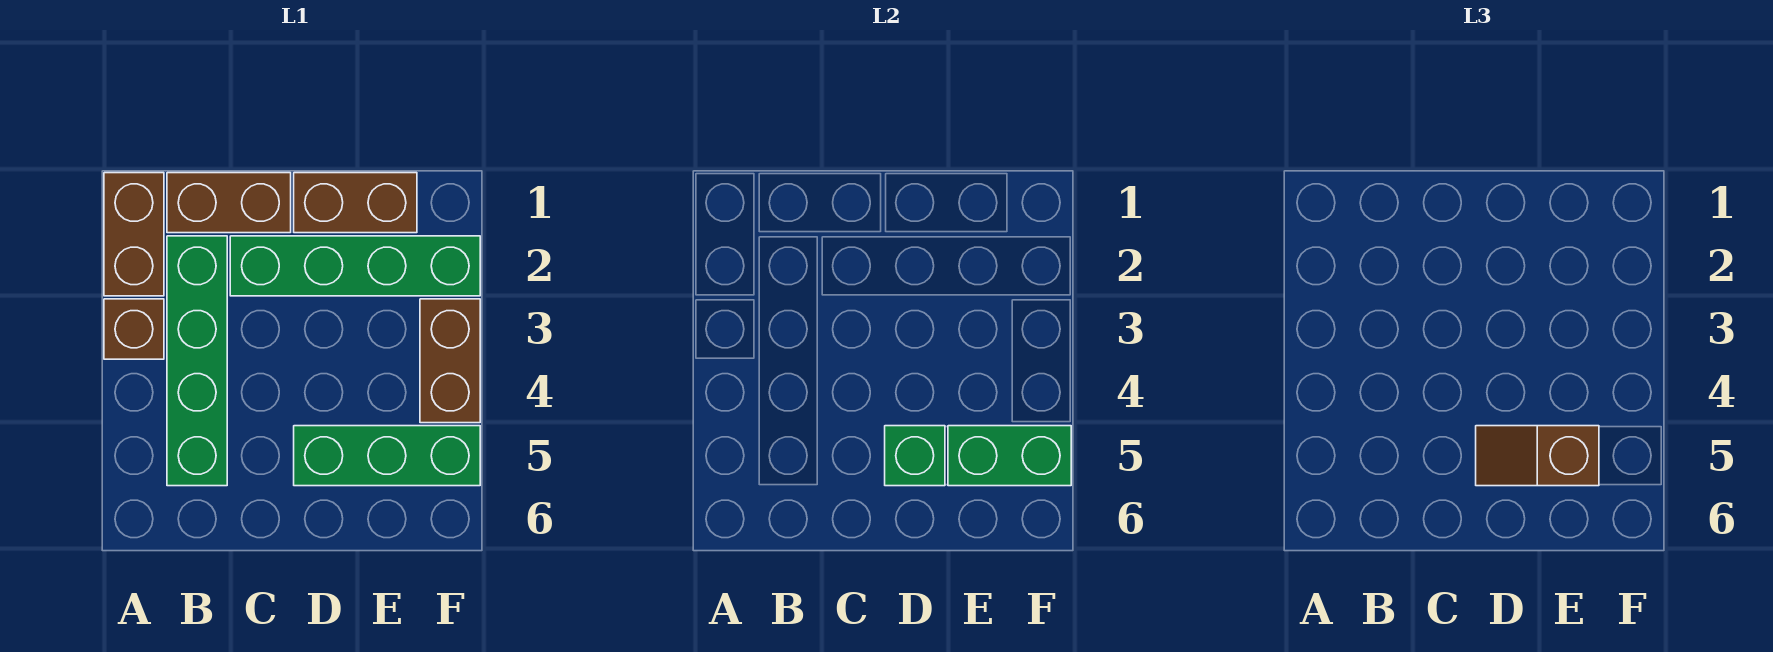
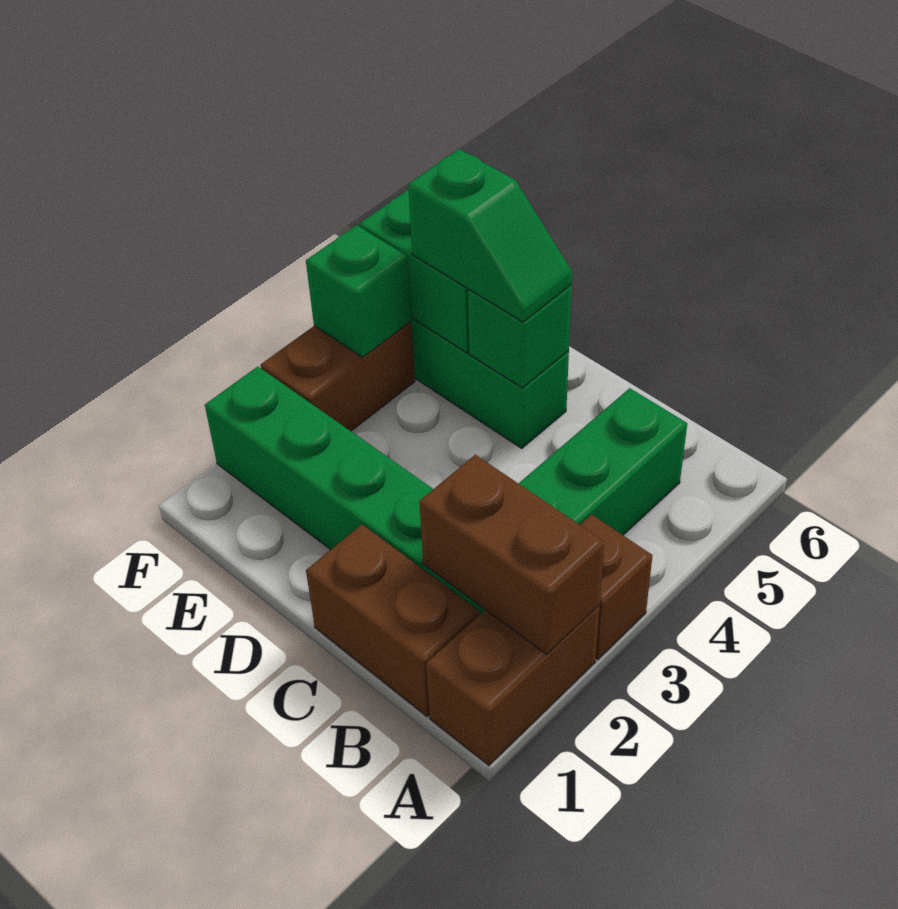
brown 1x2 brick [294,173,417,233] -> brown 1x2 brick moved to [419,455,604,654]
brown 1x2 slope [1476,426,1599,486] -> green 1x2 slope [408,149,572,322]
none -> green 1x1 brick [306,225,411,357]

